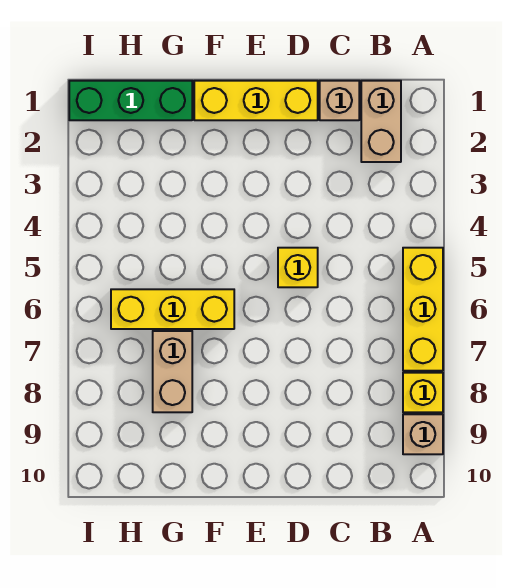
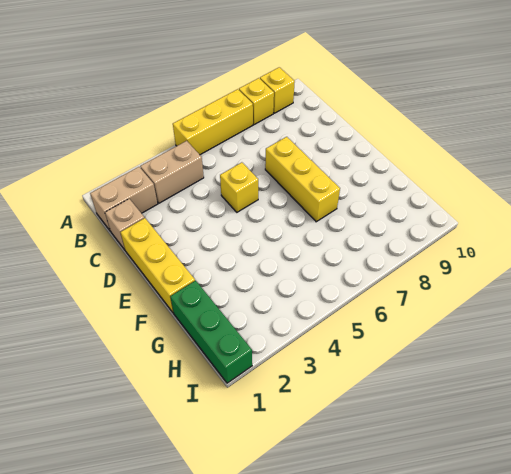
tan 1x1 brick [403,414,443,454] -> yellow 1x1 brick [260,67,295,113]
yellow 1x3 brick [111,289,234,329] -> yellow 1x3 brick moved to [265,137,340,222]
tan 1x2 brick [153,331,192,412] -> tan 1x2 brick moved to [140,141,204,203]

